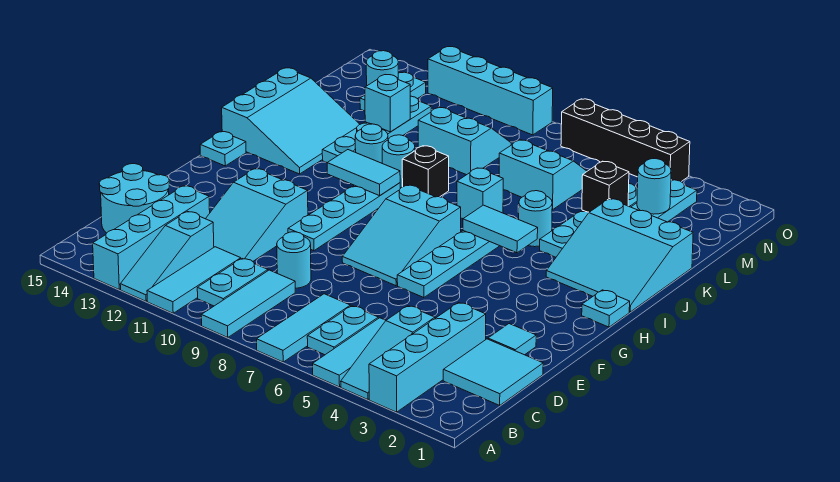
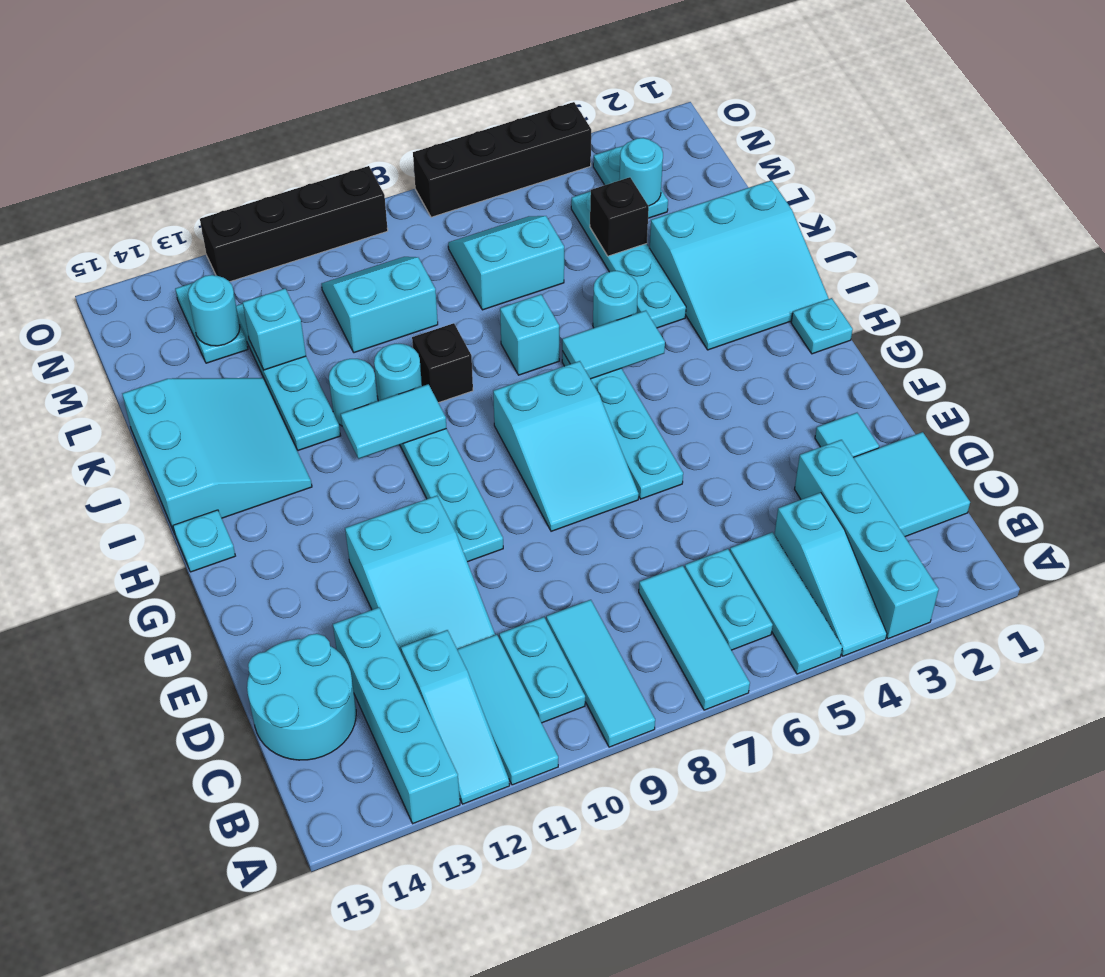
cyan 1x1 round brick [277,232,311,288] -> none
cyan 1x4 brick [428,47,553,135] -> black 1x4 brick [200,166,388,282]

